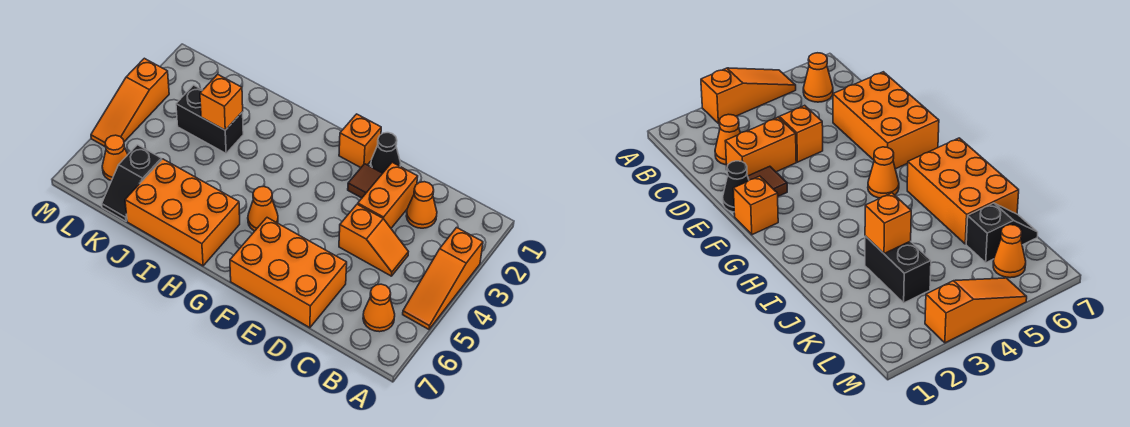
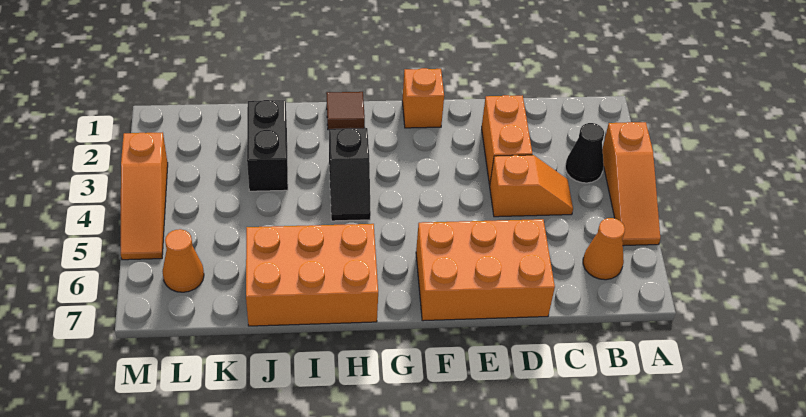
orange 1x1 cone [406,182,437,228] -> none
black 1x1 cone [371,133,401,173] -> black 1x1 cone moved to [565,123,604,183]
brown 1x1 tile [348,164,383,198] -> brown 1x1 tile moved to [326,92,365,130]
orange 1x1 cone [248,186,278,231] -> none
black 1x2 brick [176,85,243,153] -> black 1x2 brick turned to [247,100,288,191]
orange 1x1 brick [200,74,243,130] -> none
black 1x2 slope [102,145,162,221] -> black 1x2 slope moved to [329,128,371,221]

